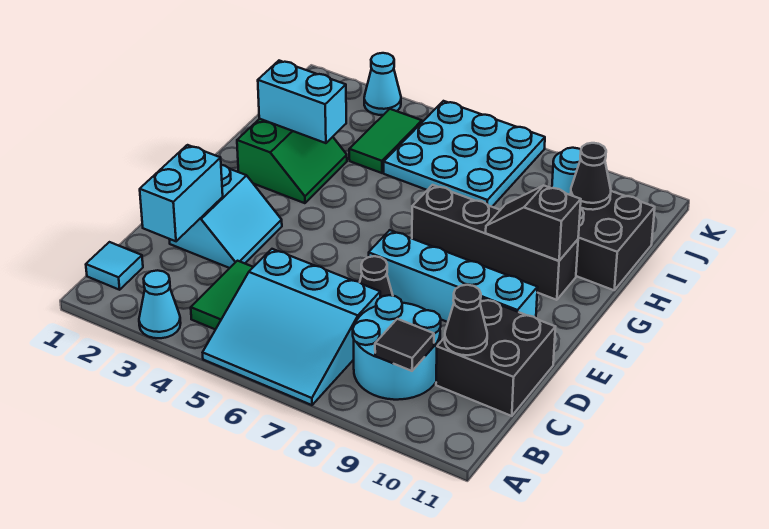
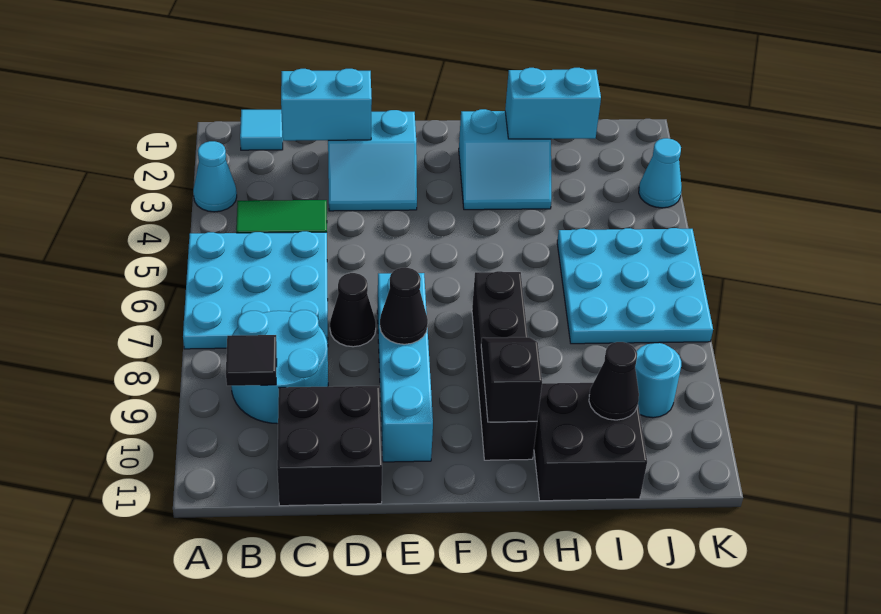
cyan 3x3 slope [203,249,380,405] -> cyan 3x3 plate [183,231,328,349]
black 1x1 cone [445,285,487,355] -> black 1x1 cone moved to [380,268,428,344]
green 2x2 slope [237,119,347,203] -> cyan 2x2 slope [459,109,551,210]
cyan 1x2 brick [258,61,346,143] -> cyan 1x2 brick turned to [505,68,601,139]
green 1x2 tile [349,109,422,173] -> none

